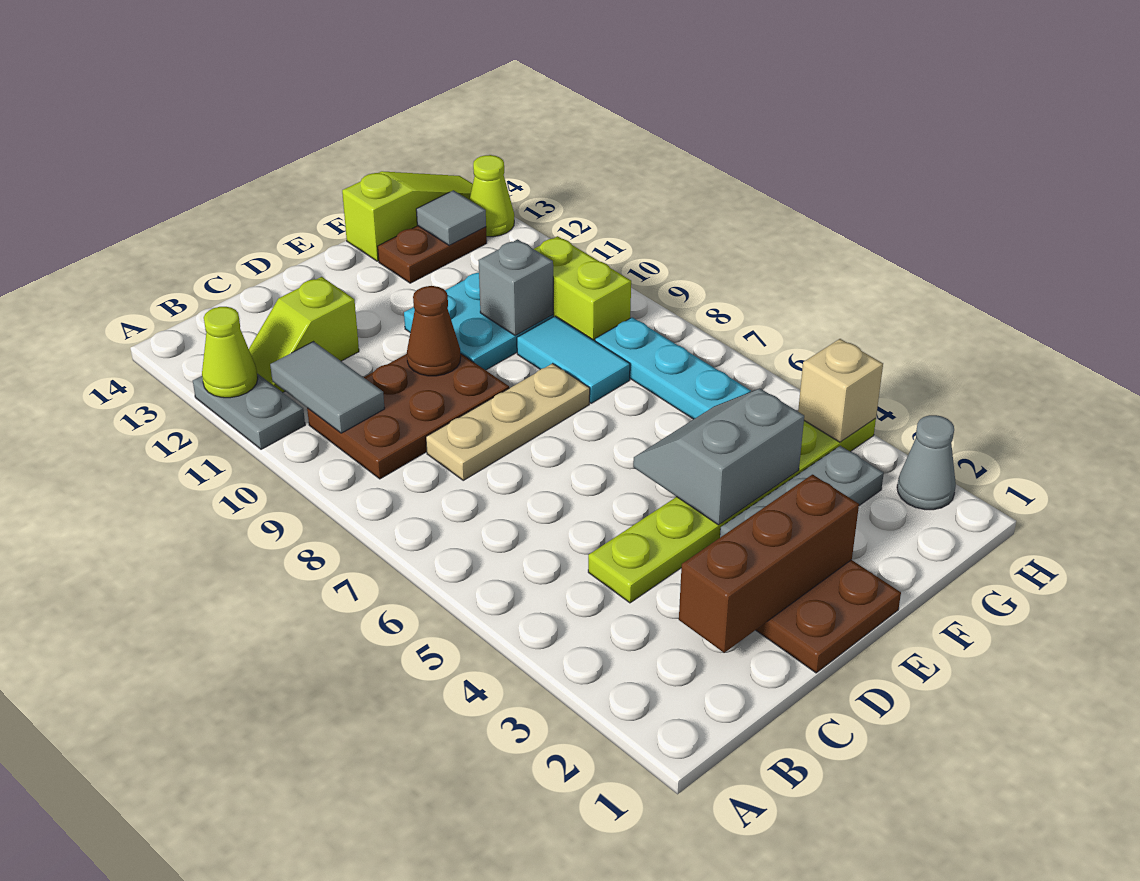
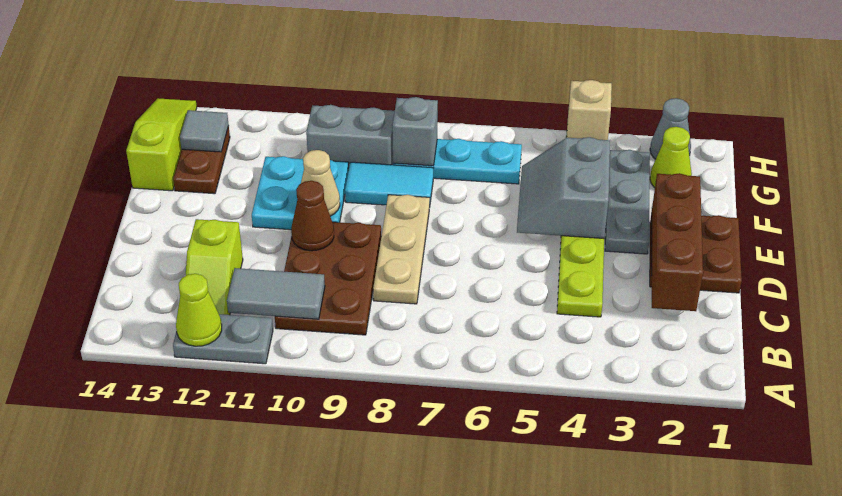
none -> tan 1x1 cone [301,150,340,216]
grey 1x1 brick [478,239,554,336] -> grey 1x1 brick moved to [392,97,438,166]
lime 1x2 brick [534,236,631,341] -> grey 1x2 brick [306,105,395,170]
lime 1x1 cone [470,155,514,237] -> lime 1x1 cone moved to [650,127,692,188]

